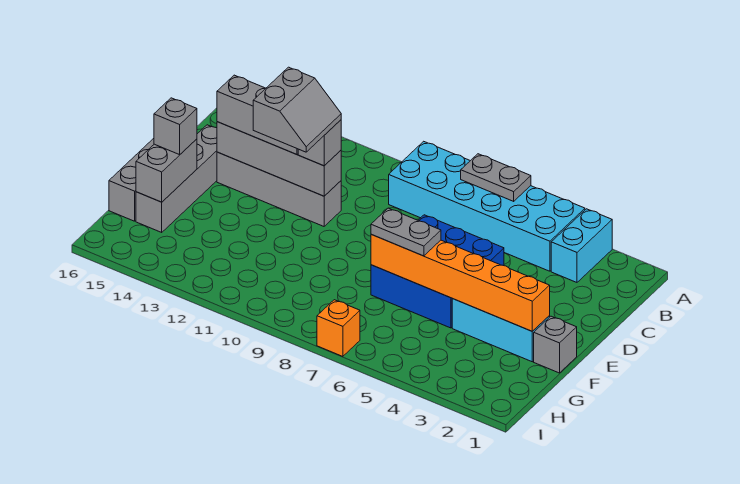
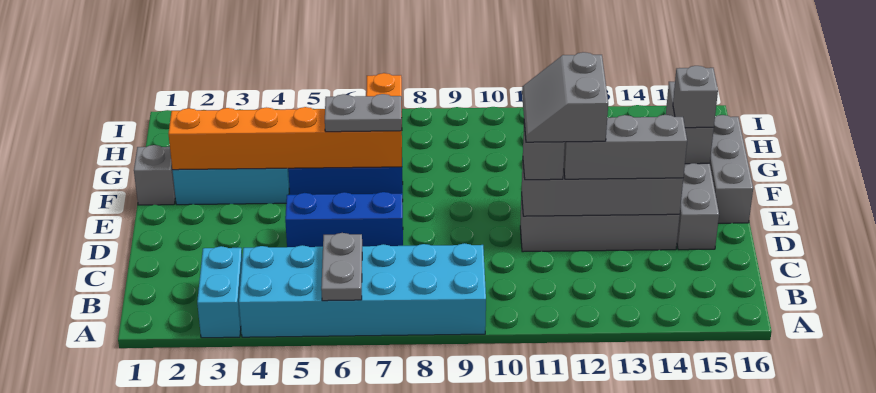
grey 1x2 plate [461,154,531,201] -> grey 1x2 plate turned to [321,233,362,301]

